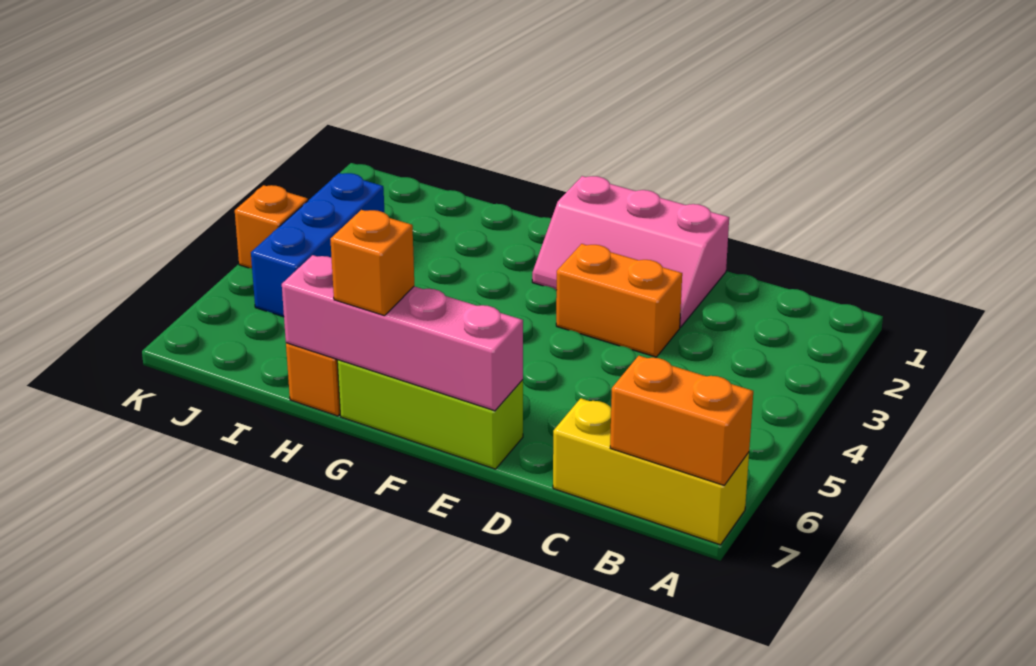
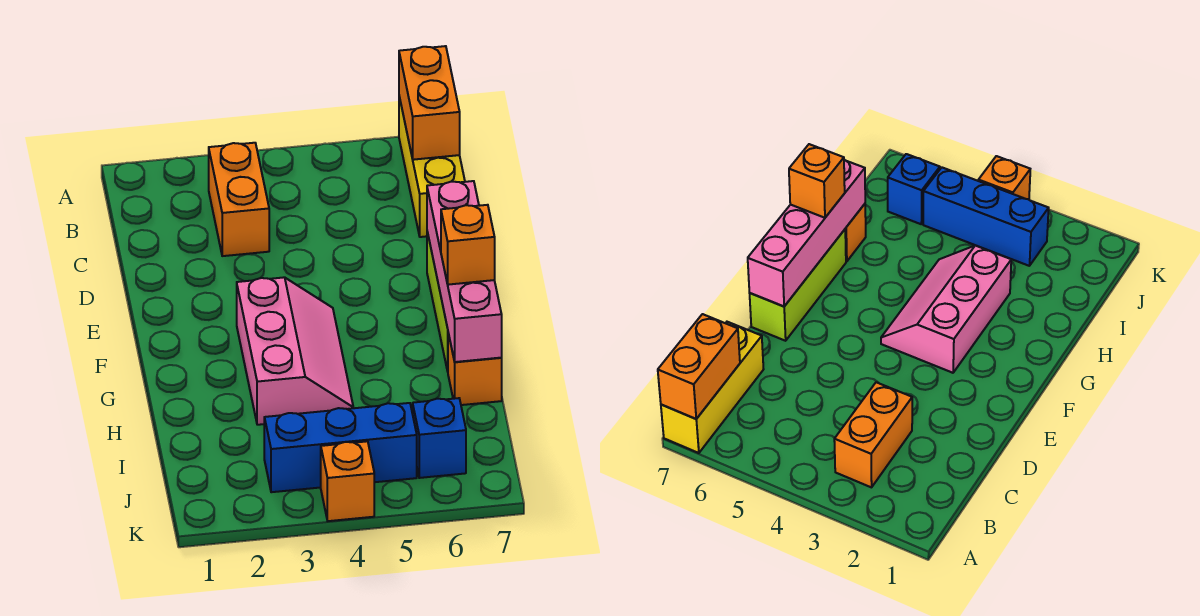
pink 2x3 slope [532,176,729,327] -> pink 2x3 slope moved to [237,277,353,425]
orange 1x2 brick [556,244,682,357] -> orange 1x2 brick moved to [209,143,269,256]
none -> blue 1x1 brick [413,398,466,478]

